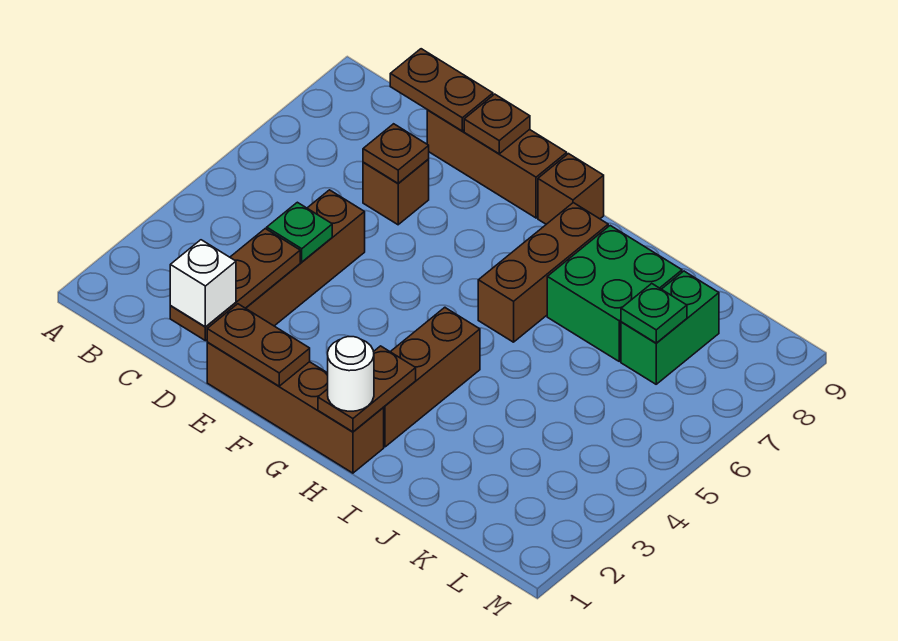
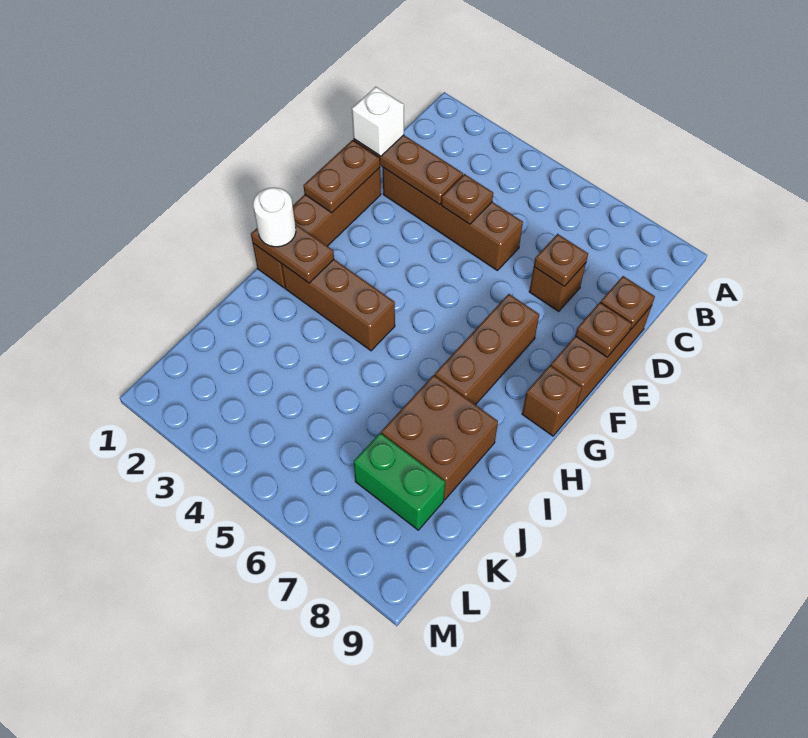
brown 1x2 plate [390,49,493,131] -> brown 1x1 plate [601,276,655,330]
green 1x1 plate [267,202,332,262] -> brown 1x1 plate [441,174,493,224]
brown 1x3 brick [478,203,608,342] -> brown 1x3 brick turned to [435,294,539,405]
green 2x2 brick [547,226,682,361] -> brown 2x2 brick [381,375,498,500]
green 1x1 plate [621,284,687,343] -> none

